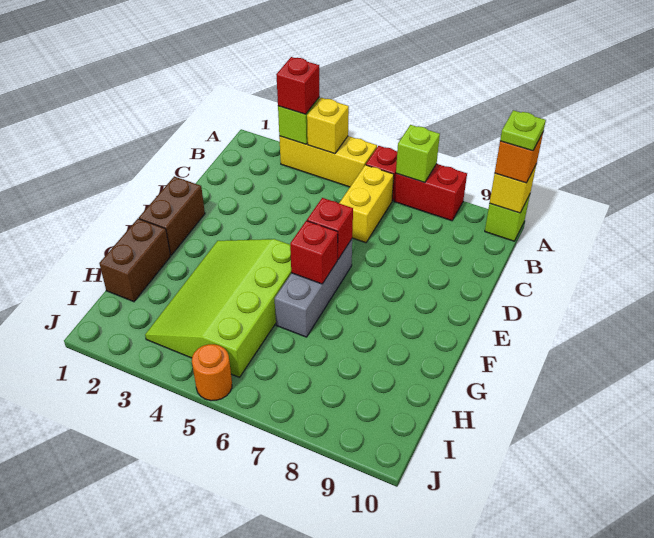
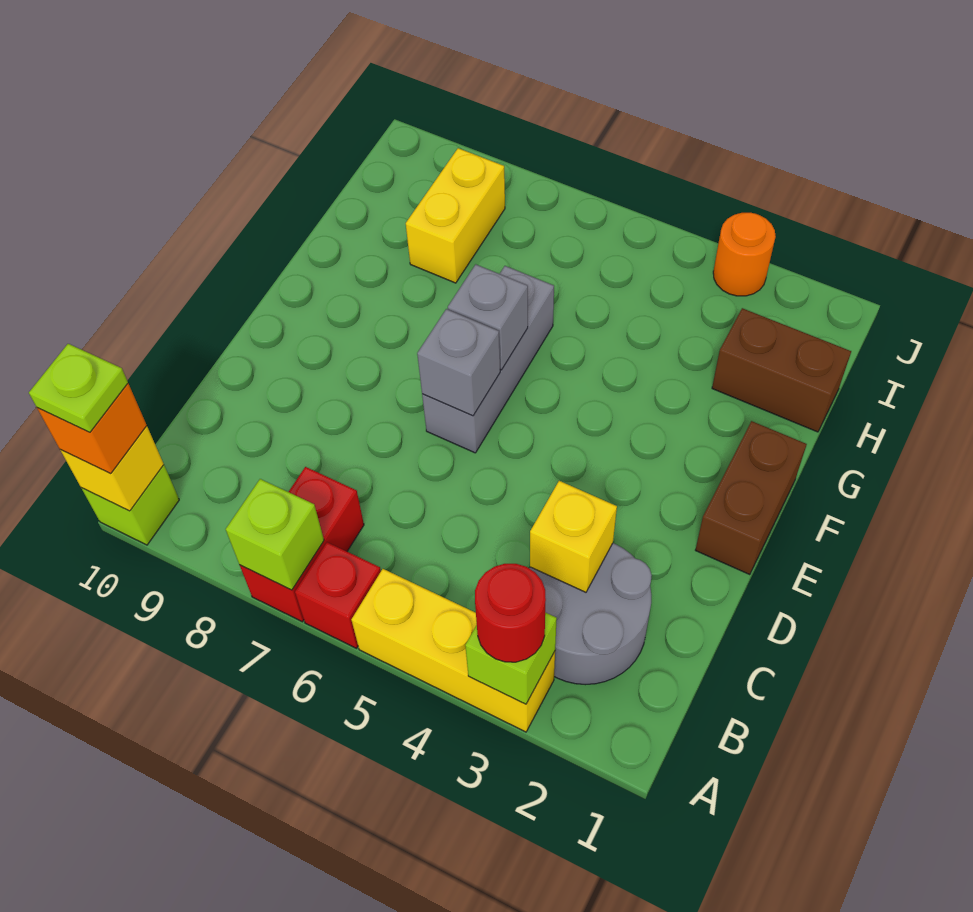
red 1x1 brick [276,57,319,114] -> red 1x1 round brick [475,564,546,662]
yellow 1x1 brick [307,98,349,154] -> yellow 1x1 brick moved to [530,481,617,592]
red 1x2 brick [394,164,467,221] -> red 1x2 brick turned to [240,467,364,622]
none -> grey 2x2 round brick [529,543,652,685]
yellow 1x2 brick [339,165,394,243] -> yellow 1x2 brick moved to [406,148,505,283]
red 1x1 brick [307,198,353,260] -> grey 1x1 brick [417,309,500,416]
lime 3x4 slope [145,239,291,377] -> none
red 1x1 brick [290,221,338,284] -> grey 1x1 brick [448,264,528,370]
brown 1x2 brick [99,219,170,302] -> brown 1x2 brick turned to [712,308,851,432]
orange 1x1 round brick [192,344,232,401] -> orange 1x1 round brick moved to [713,213,776,296]

